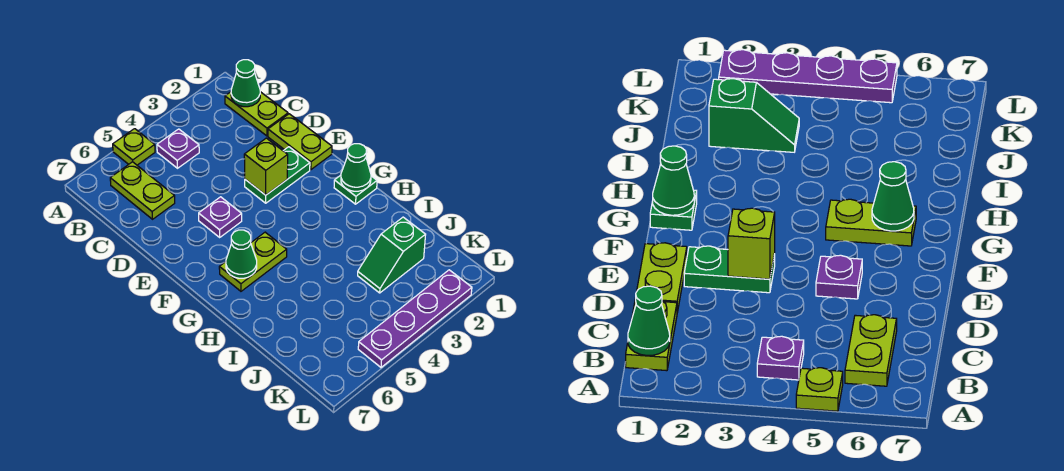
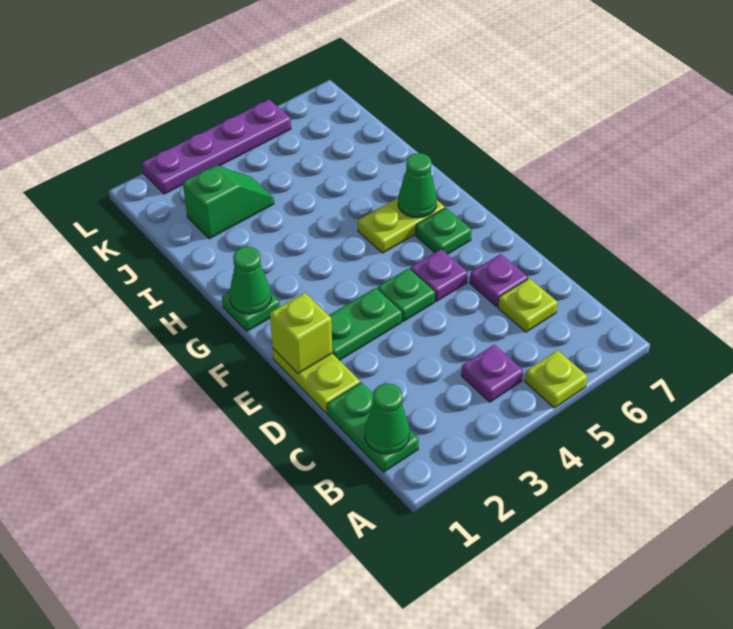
lime 1x2 plate [225,92,288,136] -> green 1x2 plate [327,383,419,472]
lime 1x2 plate [110,162,175,219] -> lime 1x1 plate [498,278,558,332]
none -> purple 1x1 plate [470,254,528,306]
lime 1x1 brick [244,138,288,195] -> lime 1x1 brick moved to [270,293,332,374]
none -> green 1x1 plate [377,268,435,322]
none -> green 1x1 plate [416,208,472,254]

